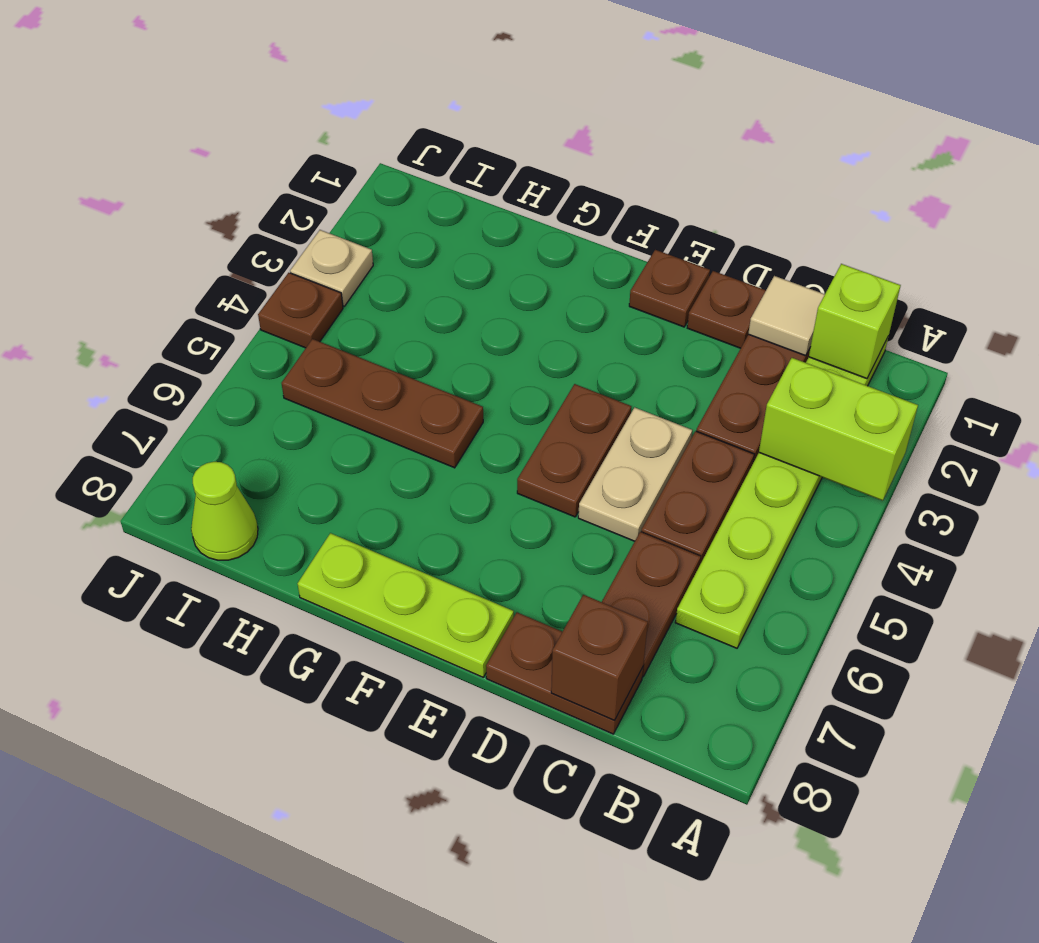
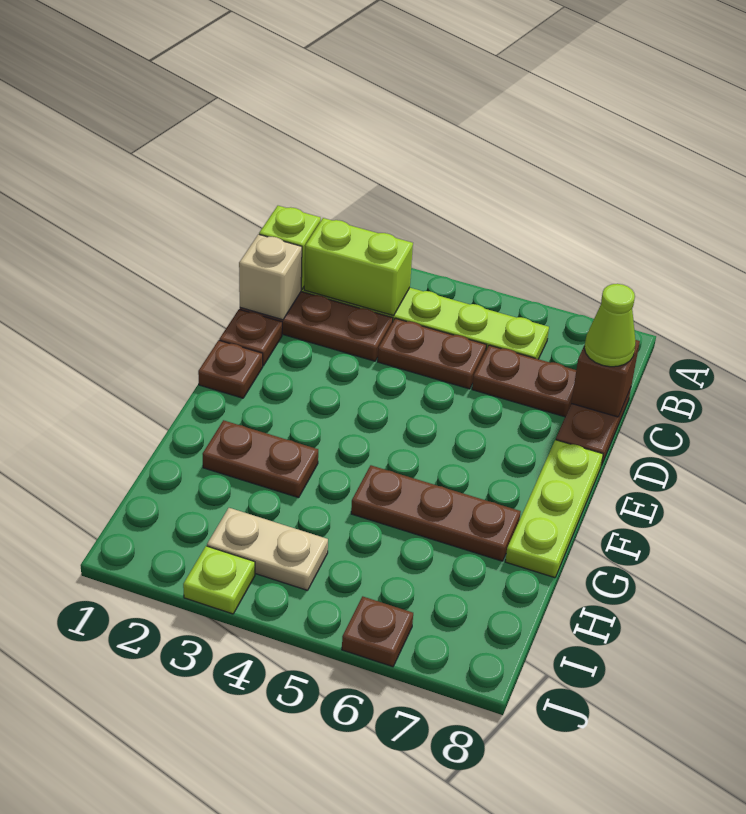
lime 1x2 brick [759,358,918,501] -> lime 1x2 brick turned to [304,218,413,316]
tan 1x1 tile [748,276,825,356] -> tan 1x1 brick [239,234,302,320]
tan 1x2 plate [578,407,692,541] -> tan 1x2 plate moved to [207,508,328,590]
brown 1x2 plate [517,384,631,517] -> brown 1x2 plate moved to [203,420,318,498]
brown 1x3 plate [282,339,483,468] -> brown 1x3 plate turned to [351,465,521,561]
lime 1x1 cone [191,462,258,560] -> lime 1x1 cone moved to [584,284,636,367]
tan 1x1 plate [290,230,373,306] -> lime 1x1 plate [183,546,255,614]
brown 1x1 plate [258,273,343,348] -> brown 1x1 plate moved to [342,596,413,667]

